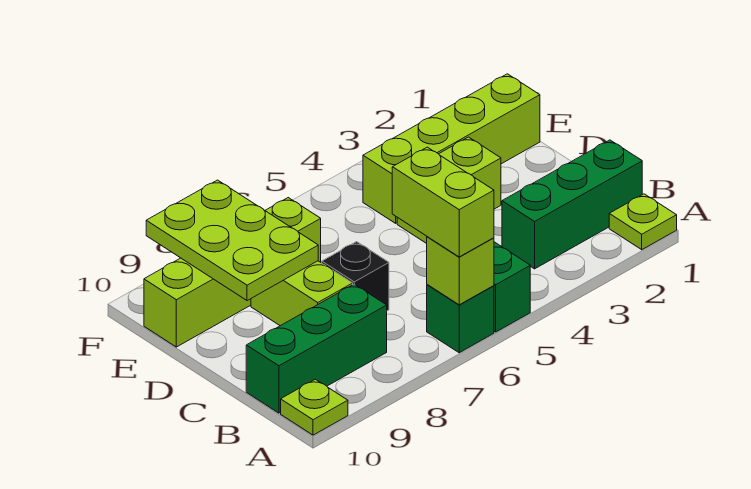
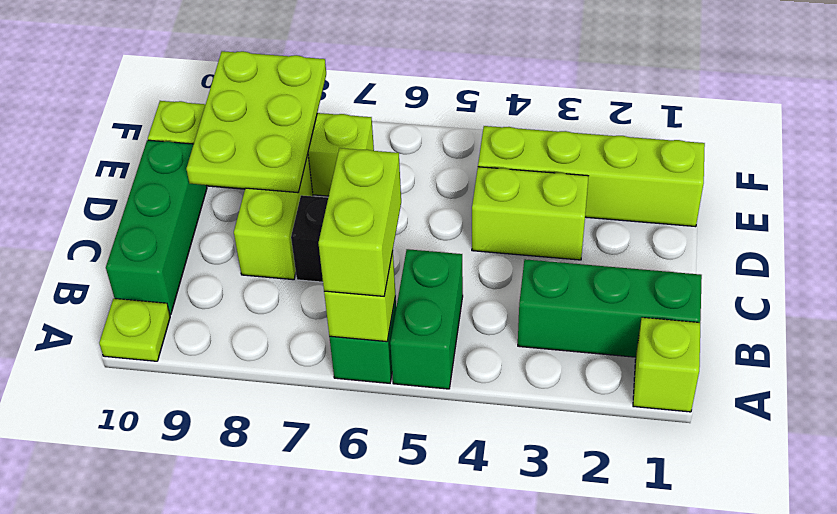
lime 1x1 plate [609,194,677,250] -> lime 1x1 brick [633,318,700,412]
green 1x3 brick [246,284,387,413] -> green 1x3 brick turned to [106,140,207,315]

